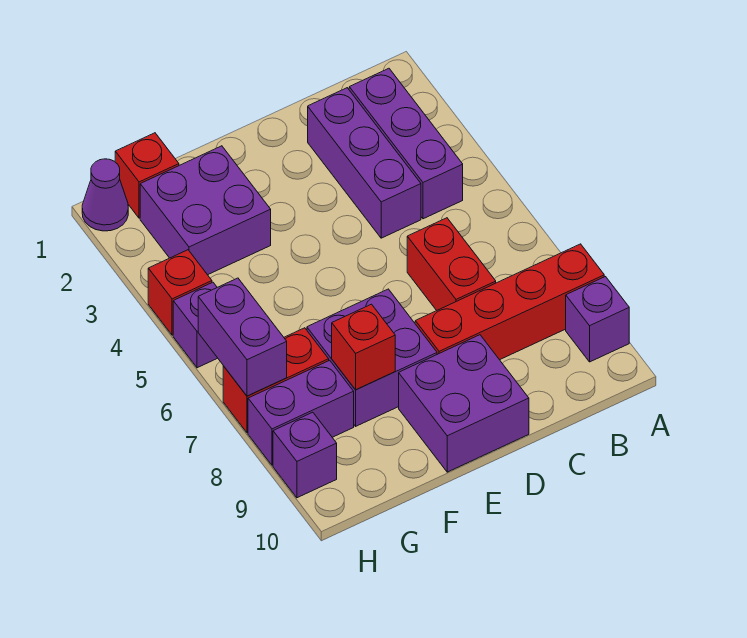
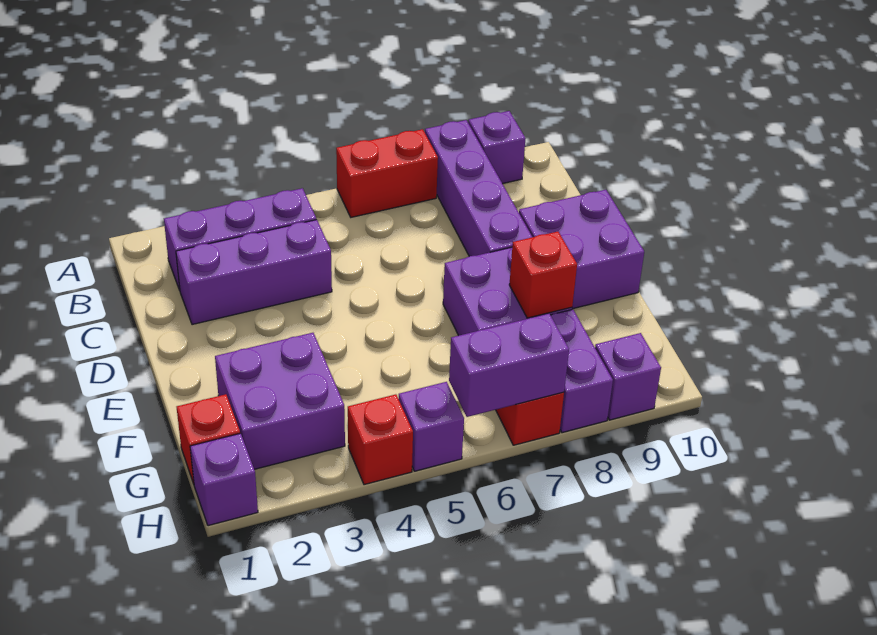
red 1x4 brick [415,244,604,360] -> purple 1x4 brick [425,120,532,256]
red 1x2 brick [407,218,496,311] -> red 1x2 brick moved to [336,129,438,217]
purple 1x1 cone [82,159,128,231] -> purple 1x1 brick [190,433,258,526]

